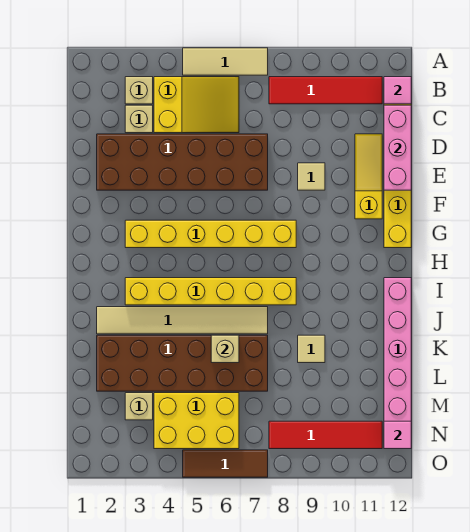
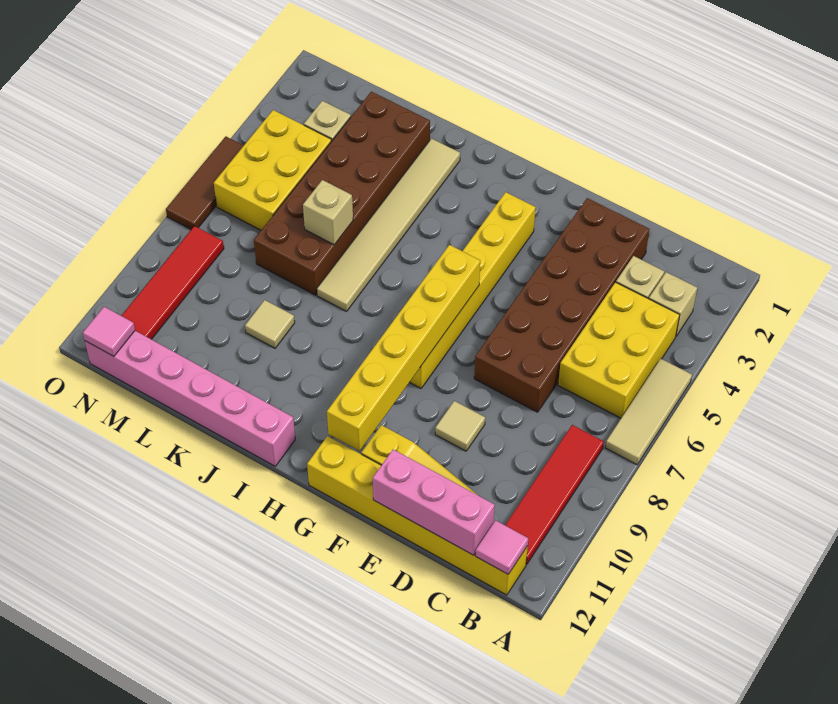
yellow 2x3 slope [154,77,239,133] -> yellow 2x3 brick [558,282,680,418]
yellow 1x6 brick [125,278,296,305] -> yellow 1x6 brick moved to [327,245,480,451]

